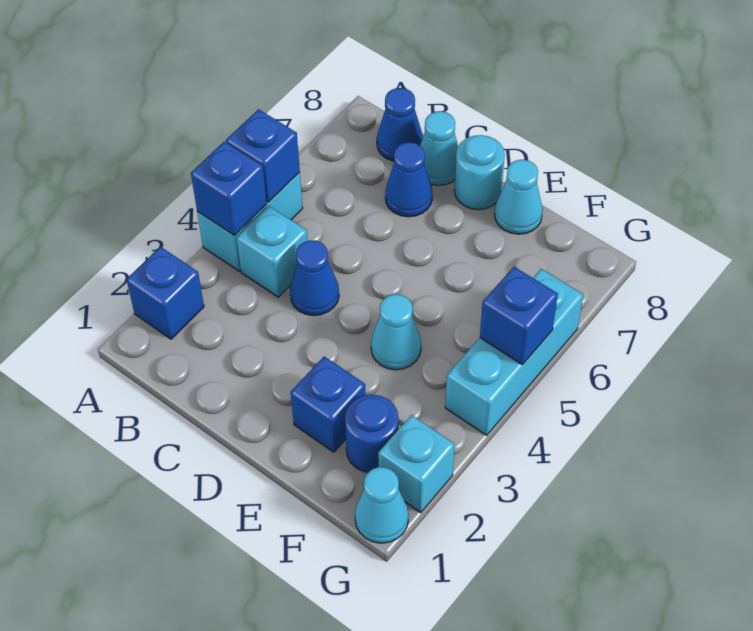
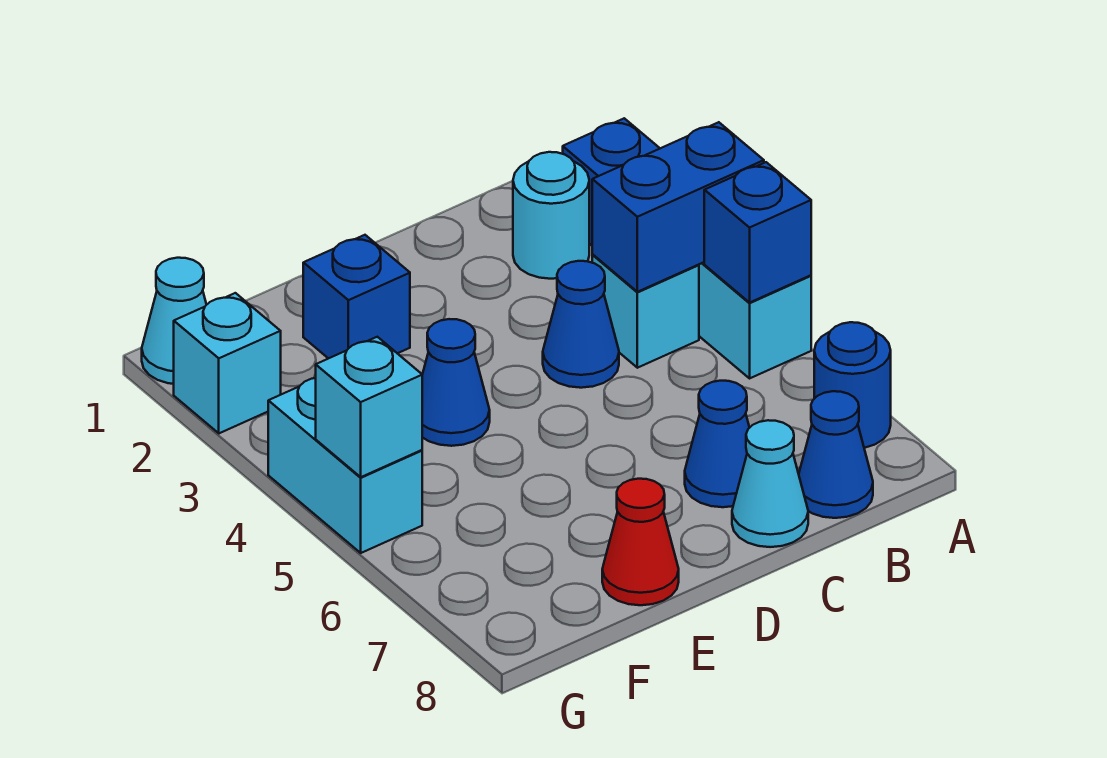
blue 1x1 brick [191,141,267,236] -> blue 1x2 brick [592,122,764,292]
cyan 1x1 round brick [454,135,505,210] -> cyan 1x1 round brick moved to [513,152,589,279]
cyan 1x1 cone [371,294,421,370] -> blue 1x1 cone [422,319,490,446]
cyan 1x1 cone [494,160,543,234] -> red 1x1 cone [602,479,679,605]
blue 1x1 round brick [345,394,399,472] -> blue 1x1 round brick moved to [814,322,891,448]
cyan 1x3 brick [445,269,583,435] -> cyan 1x2 brick [268,378,422,553]
blue 1x1 brick [480,267,558,365] -> cyan 1x1 brick [316,337,422,477]

